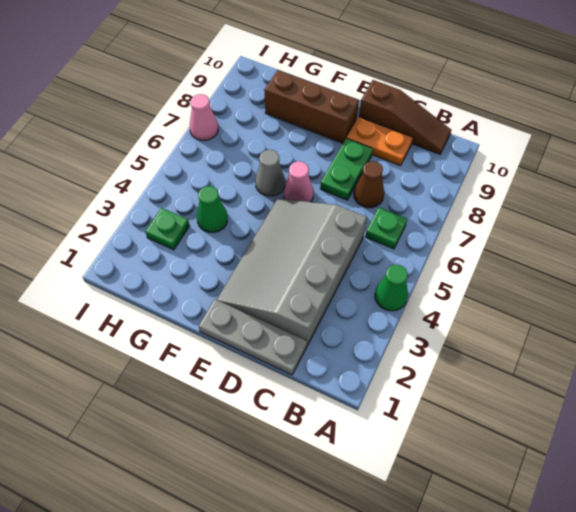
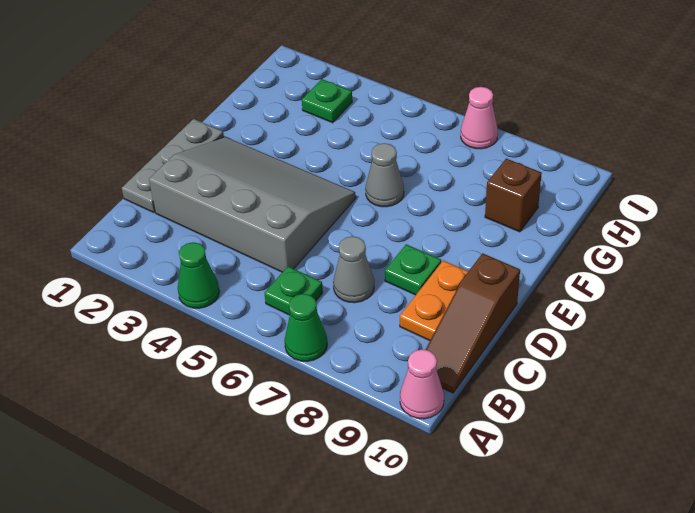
brown 1x1 cone [354,161,384,208] -> grey 1x1 cone [333,236,374,303]
green 1x2 plate [320,138,373,200] -> green 1x1 plate [385,244,441,295]
pink 1x1 cone [284,161,313,202] -> pink 1x1 cone moved to [400,349,444,419]
brown 1x3 brick [264,70,359,143] -> brown 1x1 brick [485,159,542,232]
green 1x1 cone [197,186,228,232] -> green 1x1 cone moved to [284,294,327,361]

